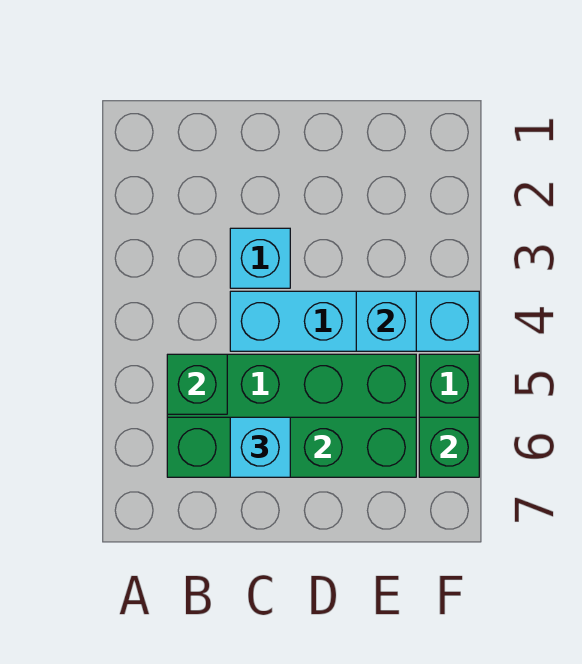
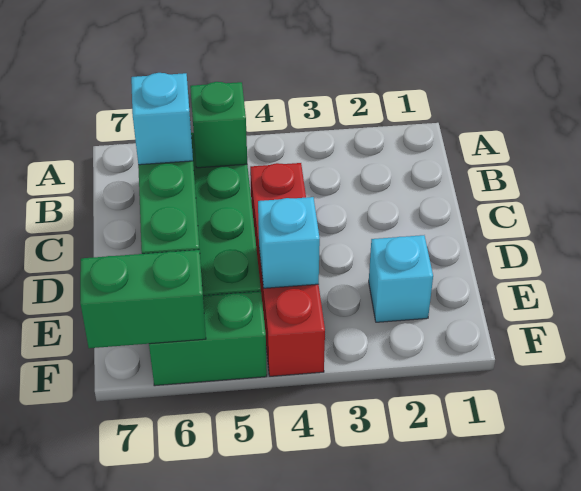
cyan 1x1 brick [230,228,290,288] -> cyan 1x1 brick moved to [369,235,433,322]
cyan 1x4 brick [230,291,479,351] -> red 1x4 brick [250,163,325,376]
green 1x1 brick [419,417,479,477] -> green 1x2 brick [80,250,206,348]

